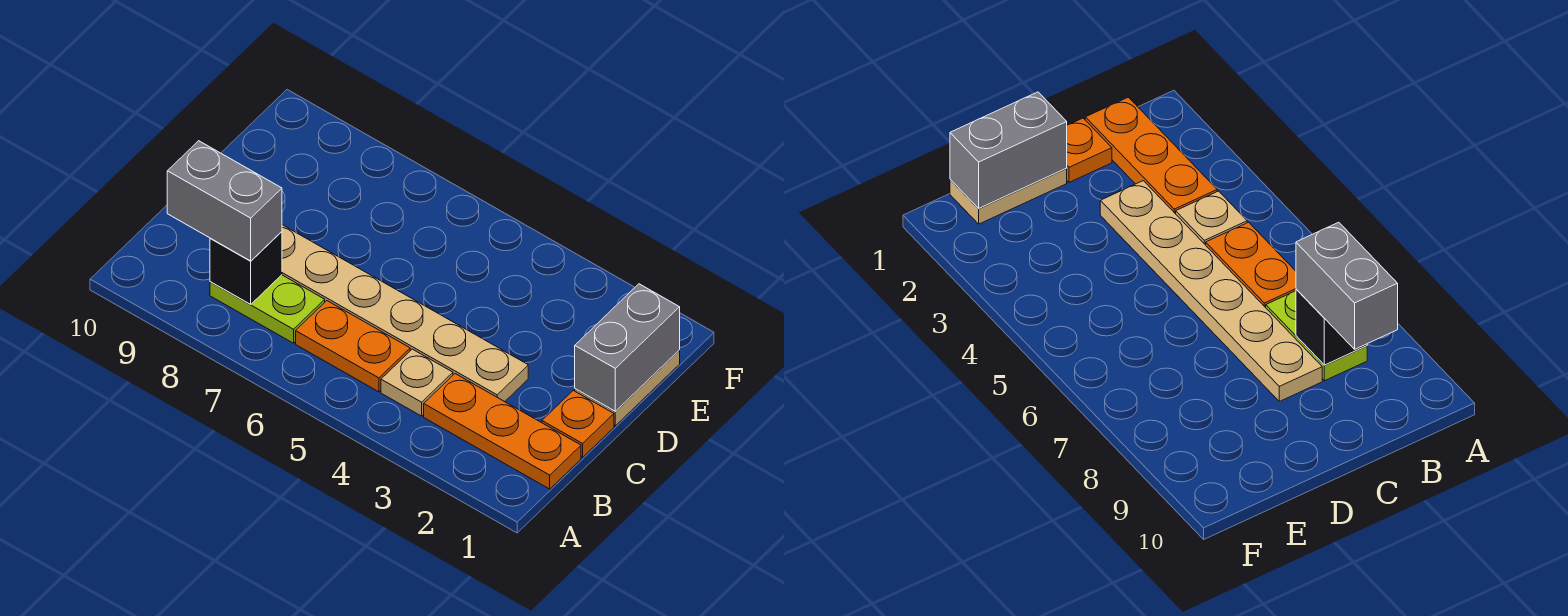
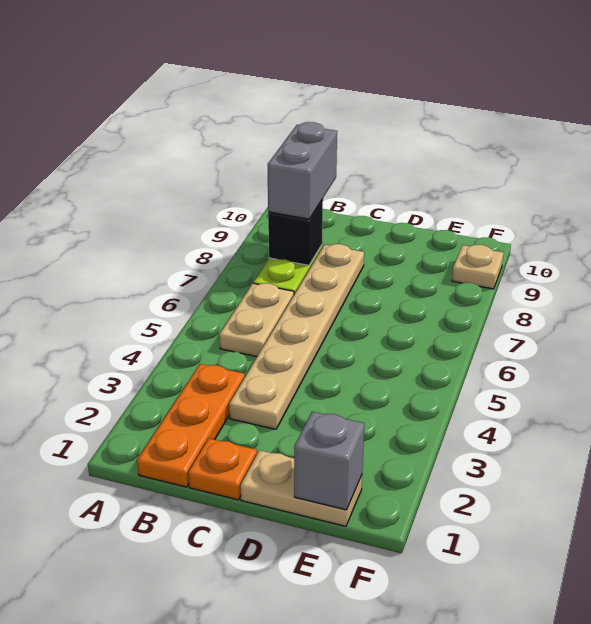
tan 1x1 plate [381,349,453,416] -> tan 1x1 plate moved to [452,245,504,289]
orange 1x2 plate [296,301,410,392] -> tan 1x2 plate [219,283,294,357]
grey 1x2 brick [575,284,680,412] -> grey 1x1 brick [294,412,364,510]

